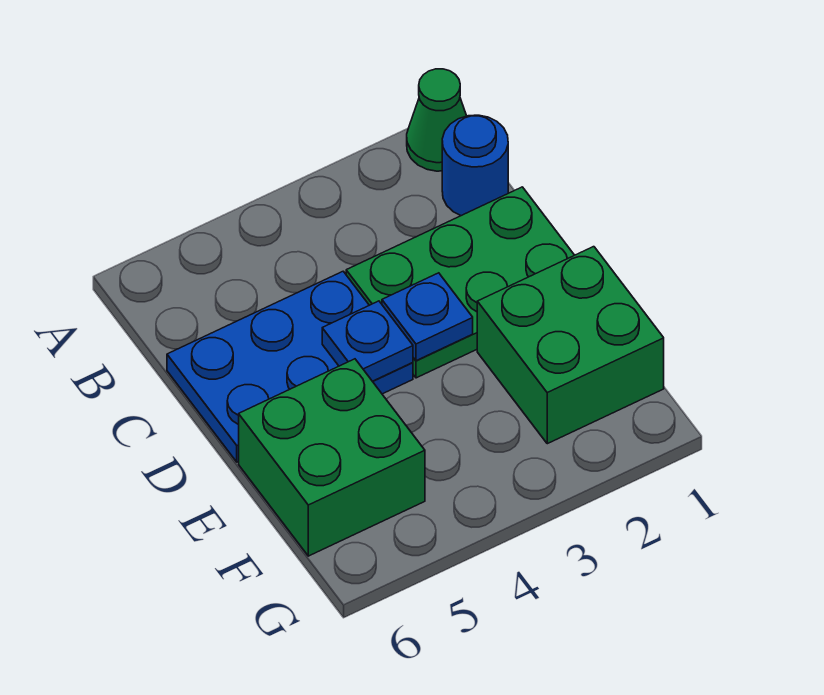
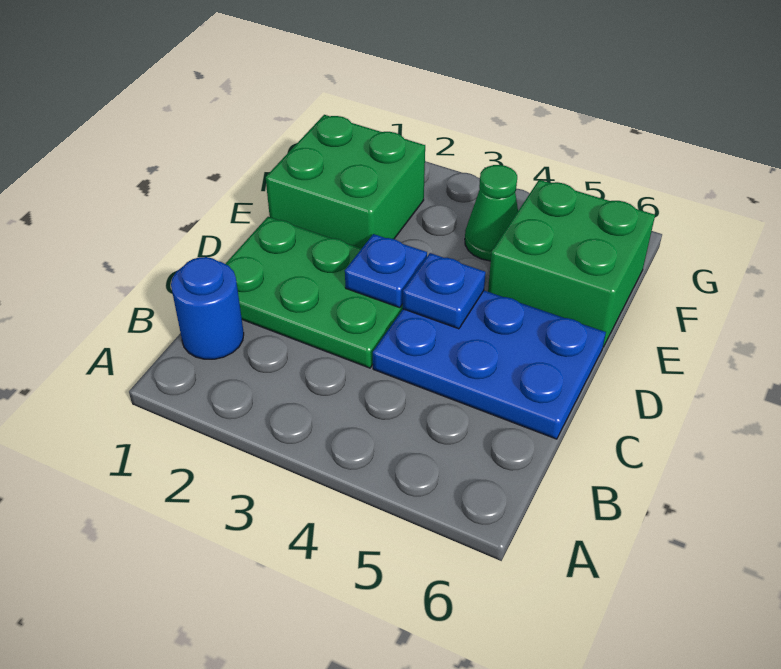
green 1x1 cone [407,69,466,171] -> green 1x1 cone moved to [465,165,518,261]

